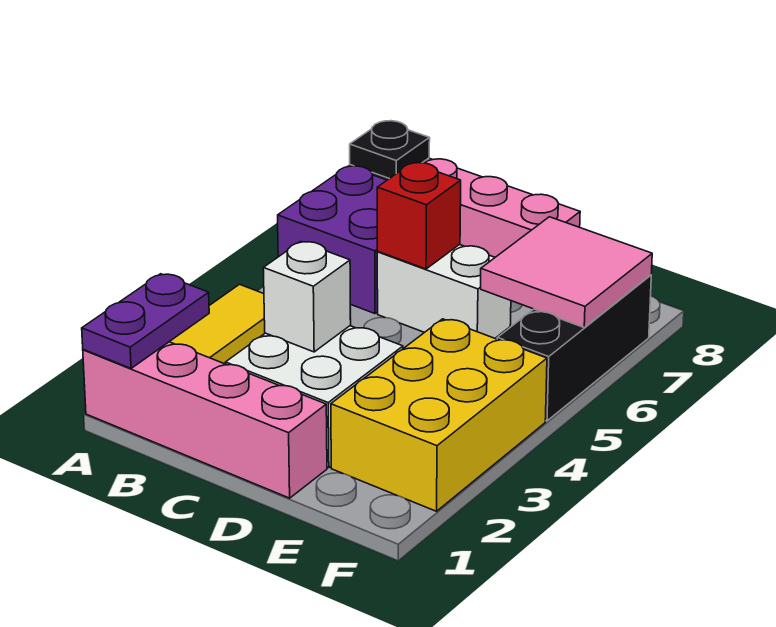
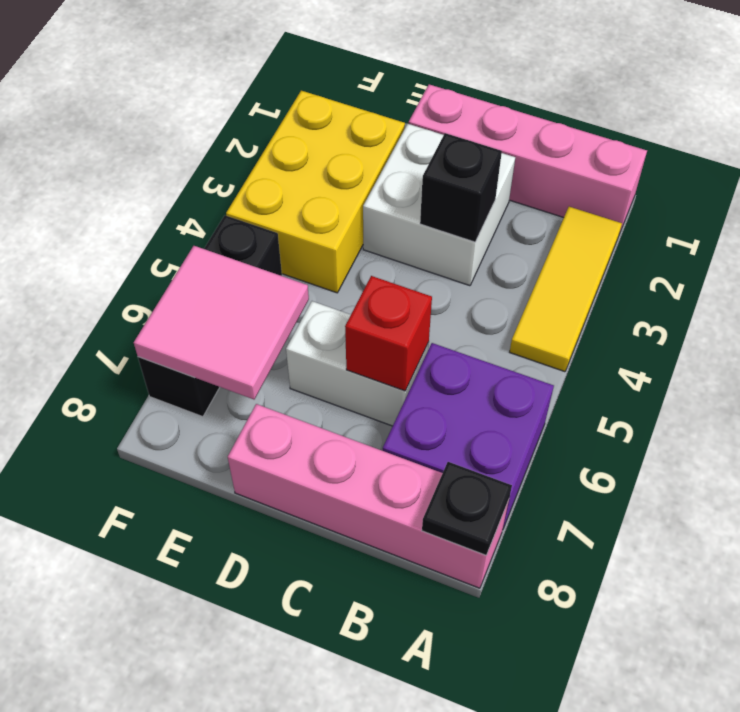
purple 1x2 plate [82,274,209,368] -> none
white 1x1 brick [263,242,351,352] -> black 1x1 brick [420,133,502,242]

